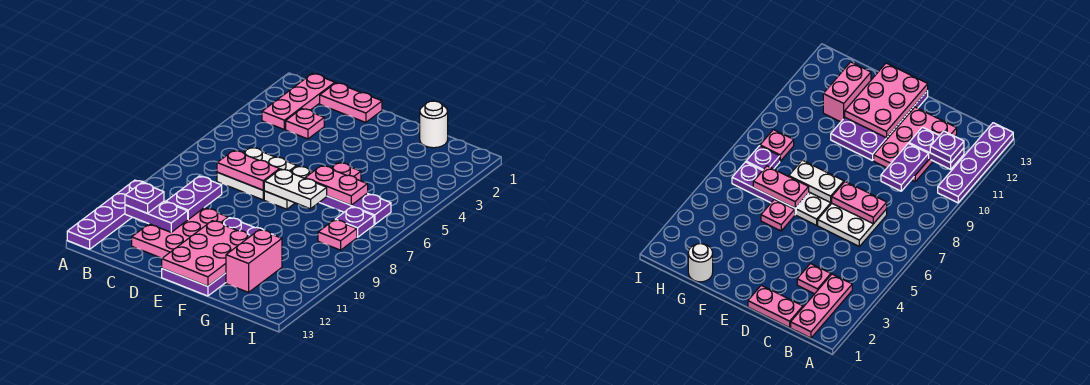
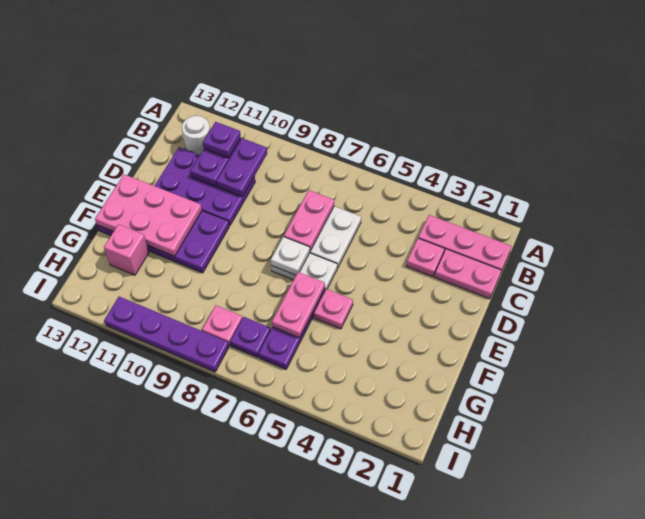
purple 1x4 plate [67,180,145,249] -> purple 1x4 plate moved to [104,297,229,372]
pink 1x2 plate [320,83,382,122] -> pink 1x2 plate turned to [435,249,502,299]
purple 1x2 plate [166,176,222,219] -> purple 1x2 plate turned to [217,138,267,197]
pink 2x3 plate [132,208,228,258] -> purple 2x3 plate [155,147,255,226]
white 1x2 plate [264,169,327,209] -> white 1x1 plate [271,237,310,275]
white 1x1 round brick [420,101,448,148] -> white 1x1 round brick moved to [182,116,210,155]
pink 1x2 brick [226,230,282,292] -> pink 1x1 brick [104,224,149,275]

